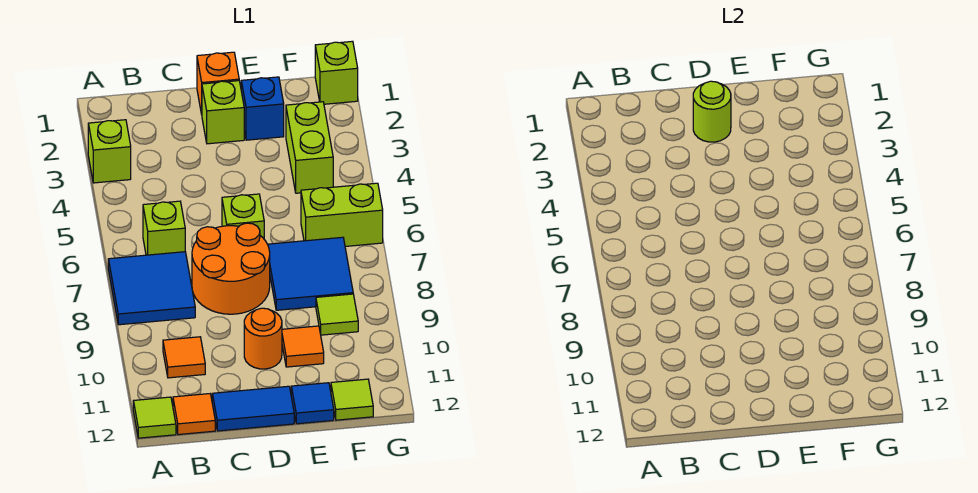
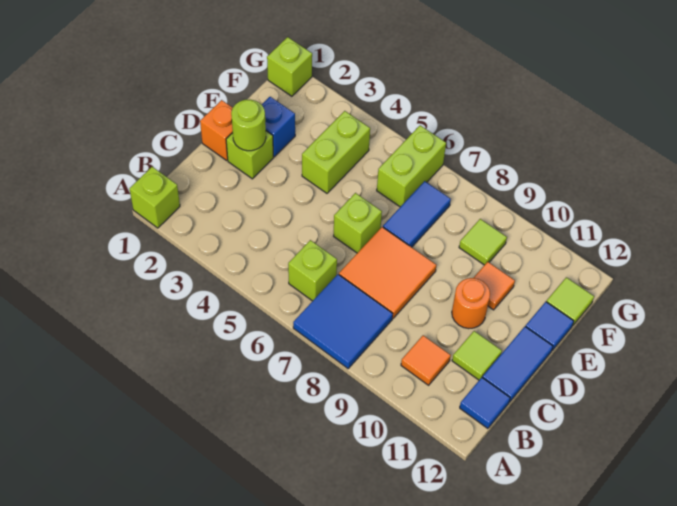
lime 1x1 brick [88,120,131,183] -> lime 1x1 brick moved to [130,167,180,228]
lime 1x1 tile [133,397,176,438] -> lime 1x1 tile moved to [452,331,502,380]
orange 1x1 tile [173,394,215,435] -> blue 1x1 tile [460,378,510,429]
orange 2x2 round brick [192,223,270,314] -> orange 2x2 tile [339,227,436,318]
blue 2x2 tile [268,237,353,310] -> blue 1x2 tile [383,181,451,247]
lime 1x2 brick [286,102,333,193] -> lime 1x2 brick turned to [302,111,370,193]

